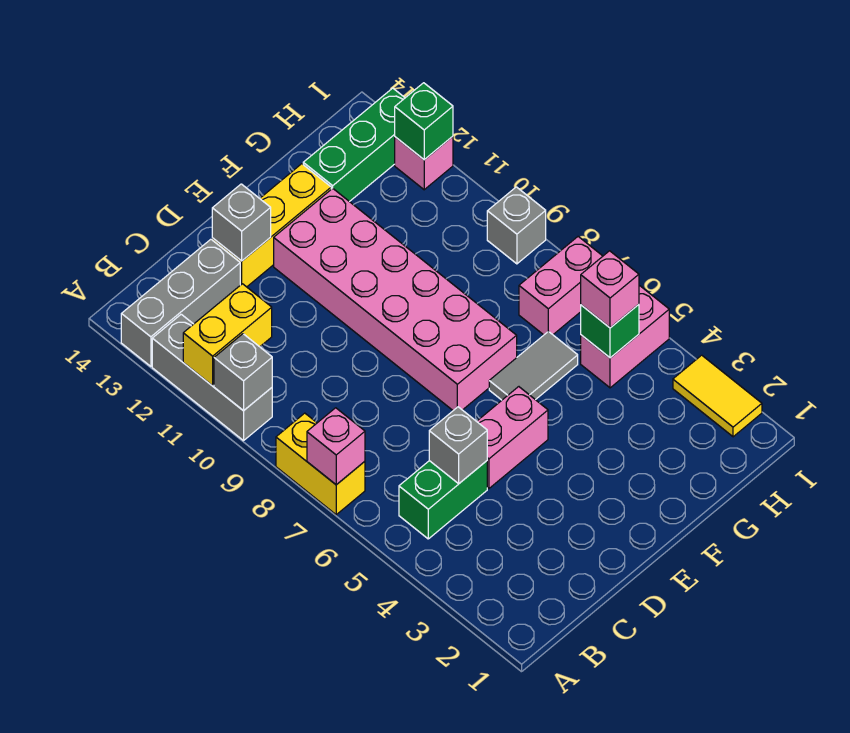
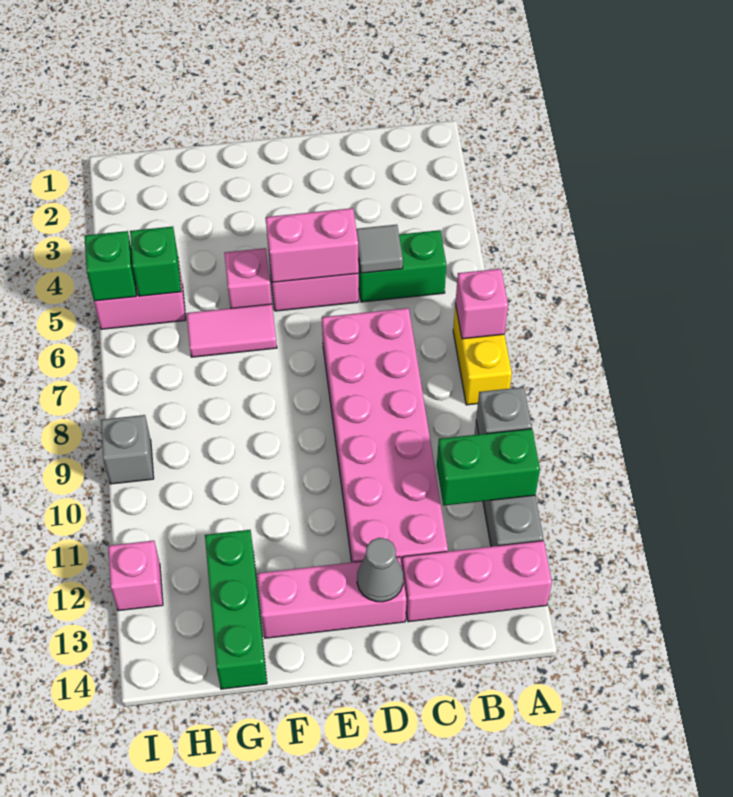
yellow 1x2 brick [183,284,272,386] -> green 1x2 brick [437,429,540,506]
grey 1x3 brick [121,239,240,366] -> pink 1x3 brick [402,541,552,622]
grey 1x1 brick [429,407,487,484] -> grey 1x1 tile [356,225,403,273]
yellow 1x3 brick [212,164,331,287] -> pink 1x3 brick [257,557,406,638]
grey 1x1 brick [212,184,271,261] -> grey 1x1 cone [357,538,403,602]
pink 2x6 brick [274,188,517,410] -> pink 2x6 brick moved to [322,308,448,566]
grey 1x2 tile [489,331,578,400] -> pink 1x2 tile [187,304,277,357]
green 1x3 brick [303,88,405,202] -> green 1x3 brick turned to [205,530,267,689]
pink 1x1 brick [581,251,639,328] -> pink 1x1 brick moved to [224,248,272,308]
pink 1x2 brick [519,237,603,335] -> pink 1x2 brick moved to [266,208,359,282]
yellow 1x2 tile [673,355,762,437] -> none
green 1x1 brick [395,83,453,160] -> green 1x1 brick moved to [85,231,136,301]

